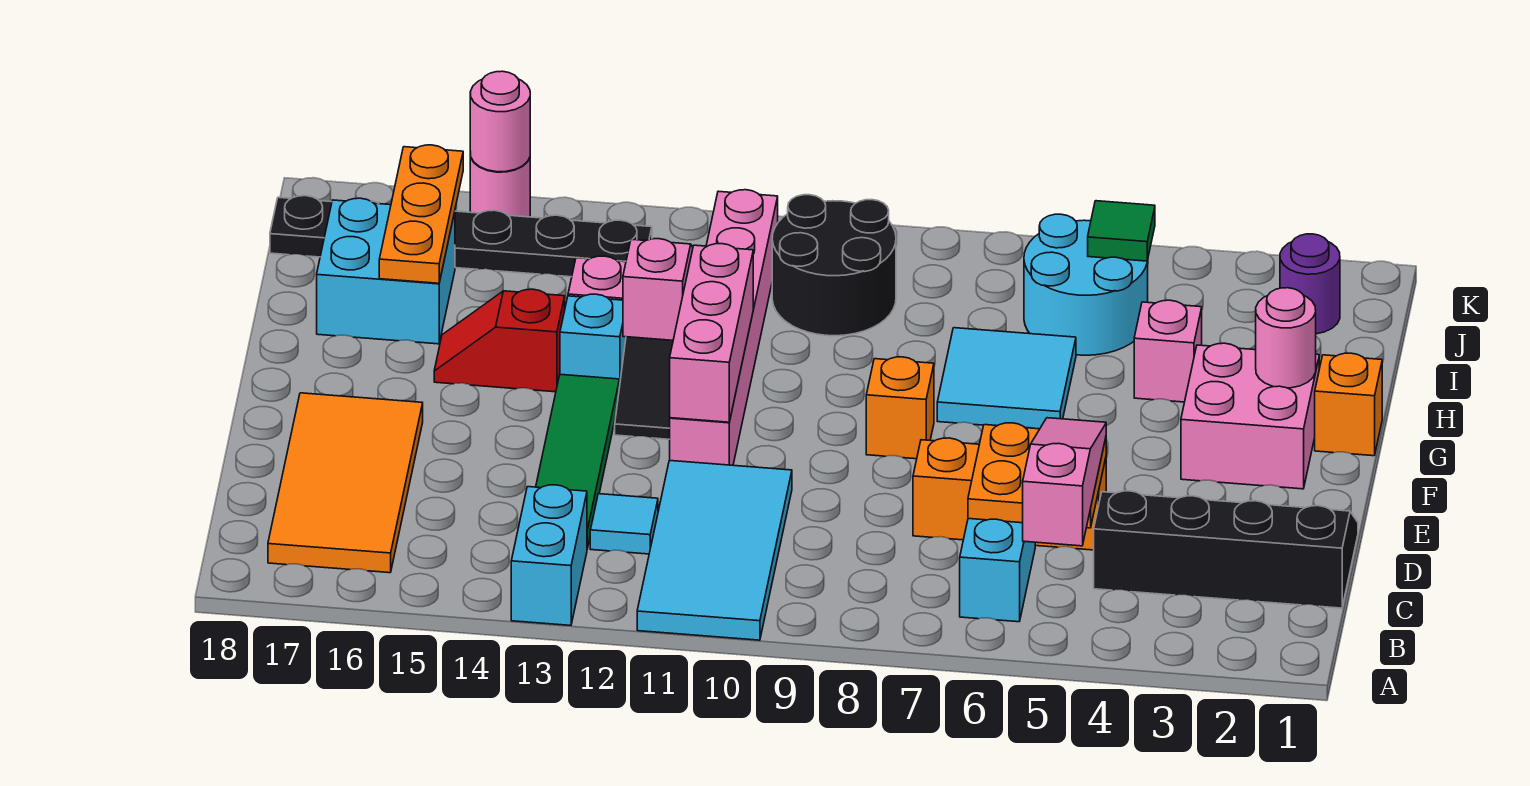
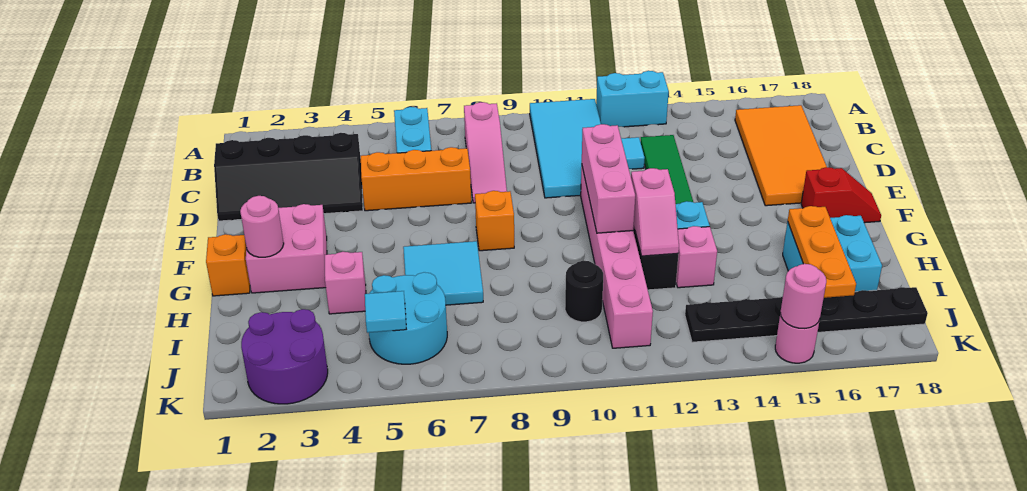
cyan 1x2 brick [511,485,587,625] -> cyan 1x2 brick turned to [596,71,669,127]
pink 1x3 slope [1023,418,1106,546] -> pink 1x3 slope moved to [464,102,507,203]
orange 2x2 plate [968,423,1106,528] -> none
red 1x2 slope [434,289,565,392] -> red 1x2 slope moved to [801,167,881,223]
black 2x2 round brick [772,195,896,336] -> black 1x1 round brick [565,261,603,322]
purple 1x1 round brick [1280,234,1340,334] -> purple 2x2 round brick [241,309,328,404]
green 1x1 tile [1088,201,1155,261] -> cyan 1x1 tile [365,291,406,333]

